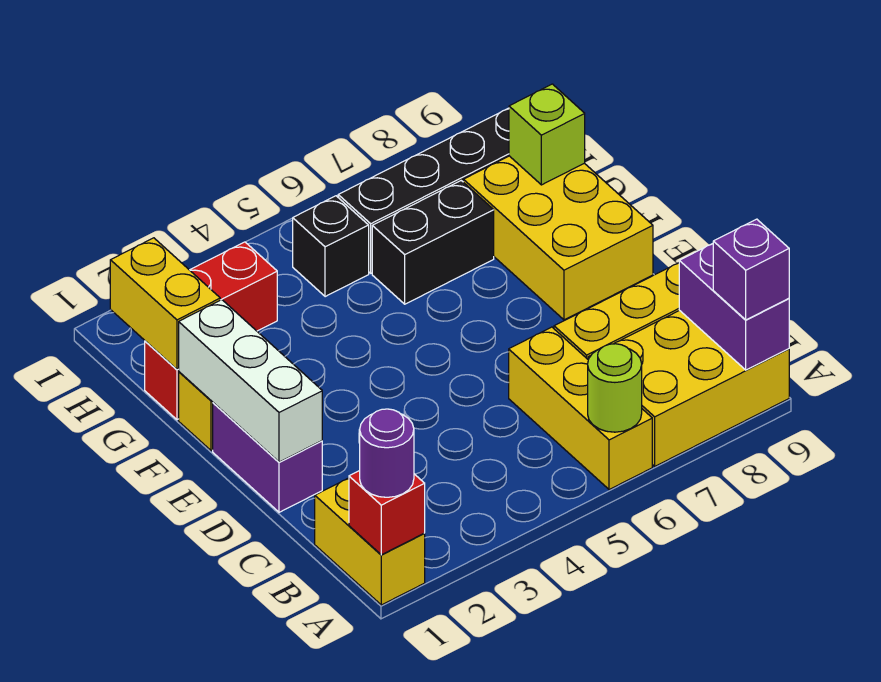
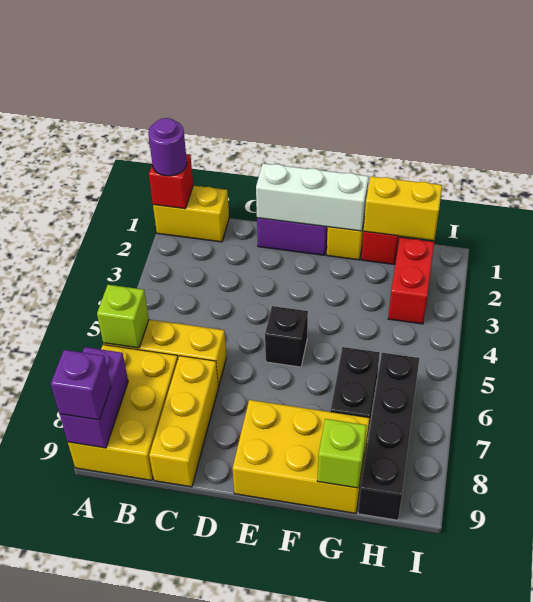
lime 1x1 round brick [588,344,642,432] -> lime 1x1 brick [97,285,149,348]
purple 1x2 brick [679,244,789,370] -> purple 1x2 brick turned to [60,347,128,448]
black 1x1 brick [293,196,369,297] -> black 1x1 brick moved to [265,306,308,367]

